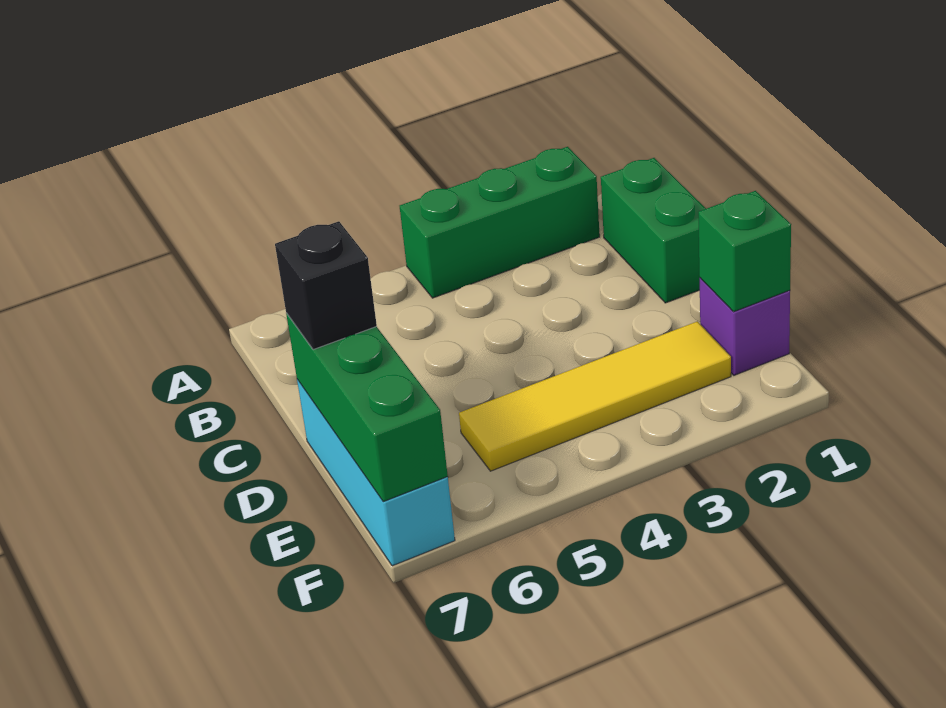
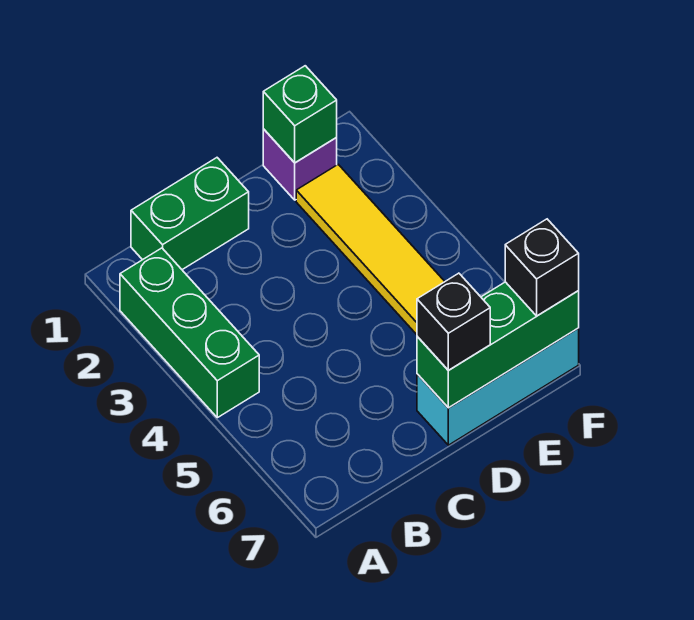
none -> black 1x1 brick [505,219,579,316]

